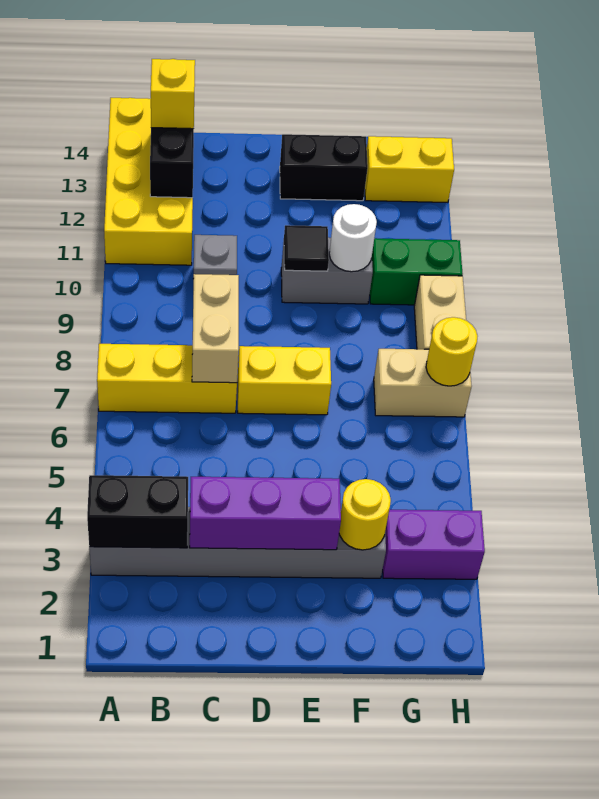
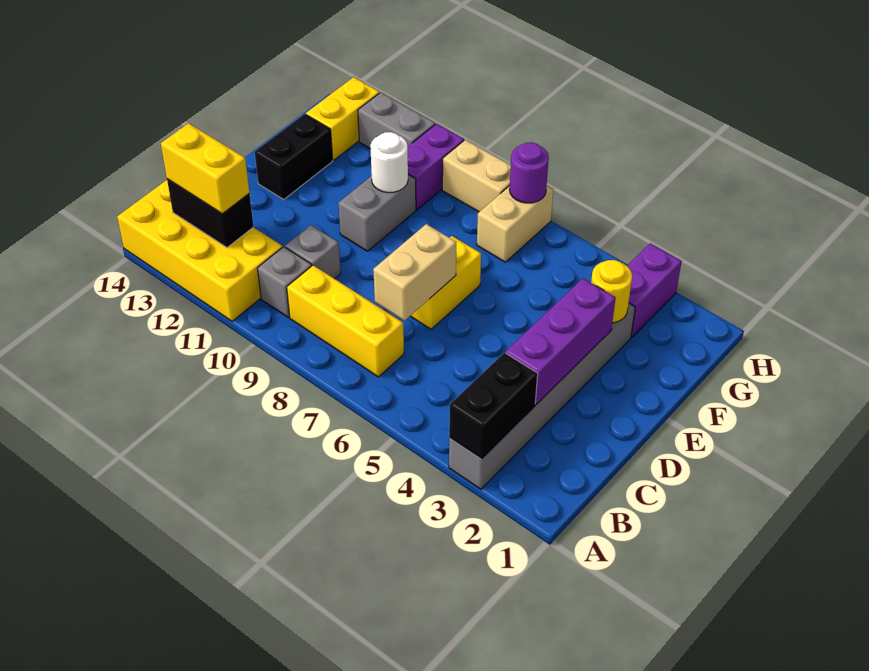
yellow 1x3 brick [97,344,237,413] -> yellow 1x3 brick turned to [287,265,404,377]
none -> grey 1x1 brick [257,247,312,318]
yellow 1x1 brick [151,59,195,129] -> yellow 1x2 brick [161,123,249,214]
tan 1x2 brick [192,274,239,383] -> tan 1x2 brick turned to [373,224,456,321]
black 1x1 tile [284,225,329,271] -> none
green 1x2 brick [370,238,463,305] -> purple 1x2 brick [408,124,464,210]
yellow 1x1 round brick [426,317,478,386] -> purple 1x1 round brick [509,142,549,203]
none -> grey 1x2 brick [358,92,435,149]

